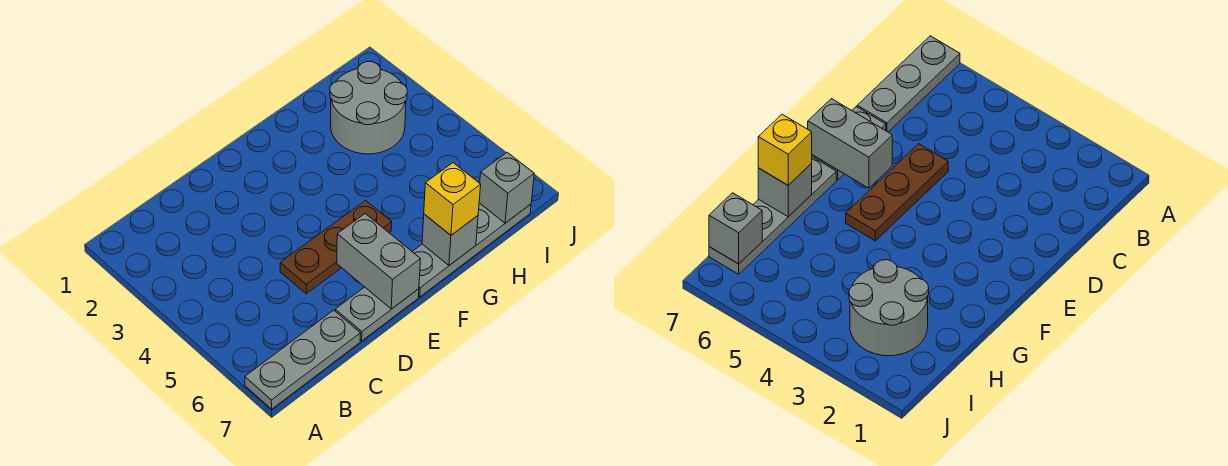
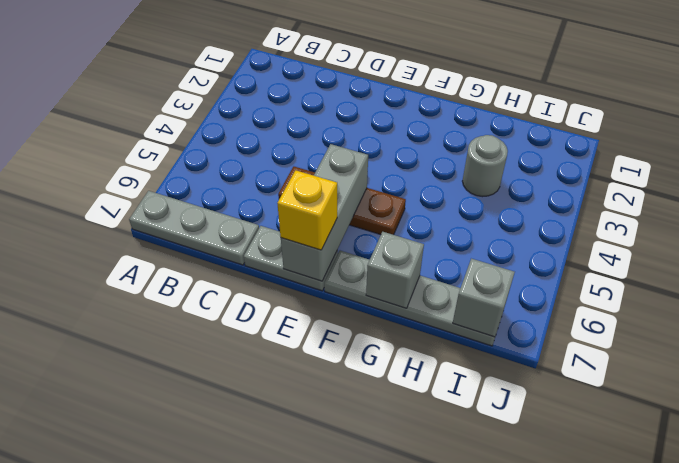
grey 1x2 brick [337,214,421,309] -> grey 1x3 brick [281,144,368,281]
yellow 1x1 brick [424,163,481,235] -> yellow 1x1 brick moved to [277,170,337,250]
grey 2x2 round brick [330,62,407,154] -> grey 1x1 round brick [462,135,508,197]

